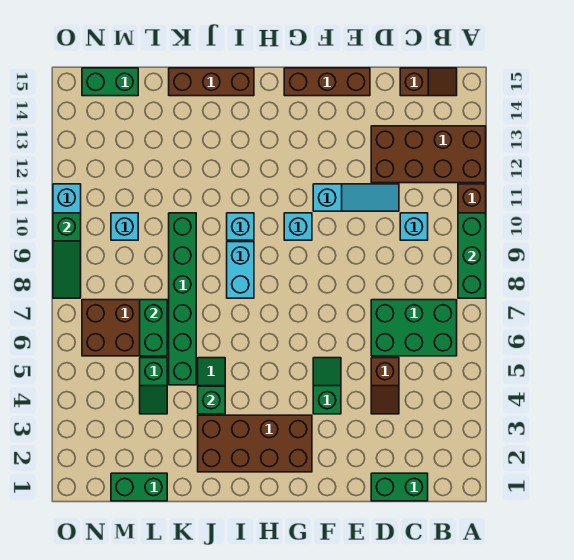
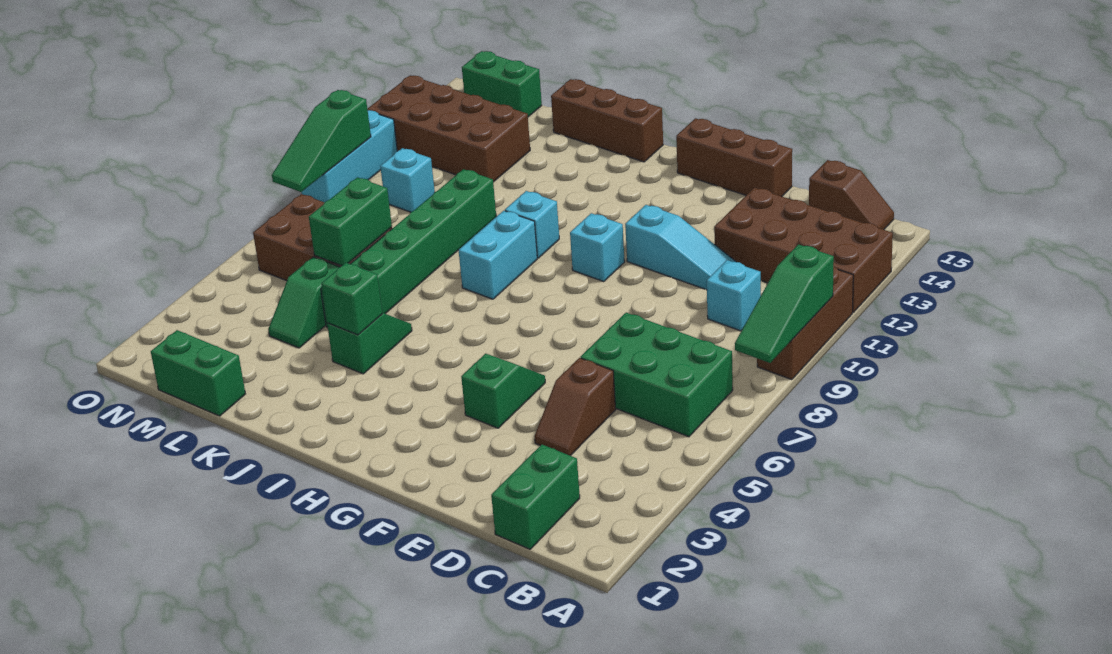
green 1x3 brick [458,213,486,298] -> green 1x3 slope [735,244,834,363]
green 1x2 brick [371,473,428,501] -> green 1x2 brick turned to [491,445,580,549]
brown 2x4 brick [198,415,312,472] -> brown 2x4 brick moved to [368,75,530,182]

